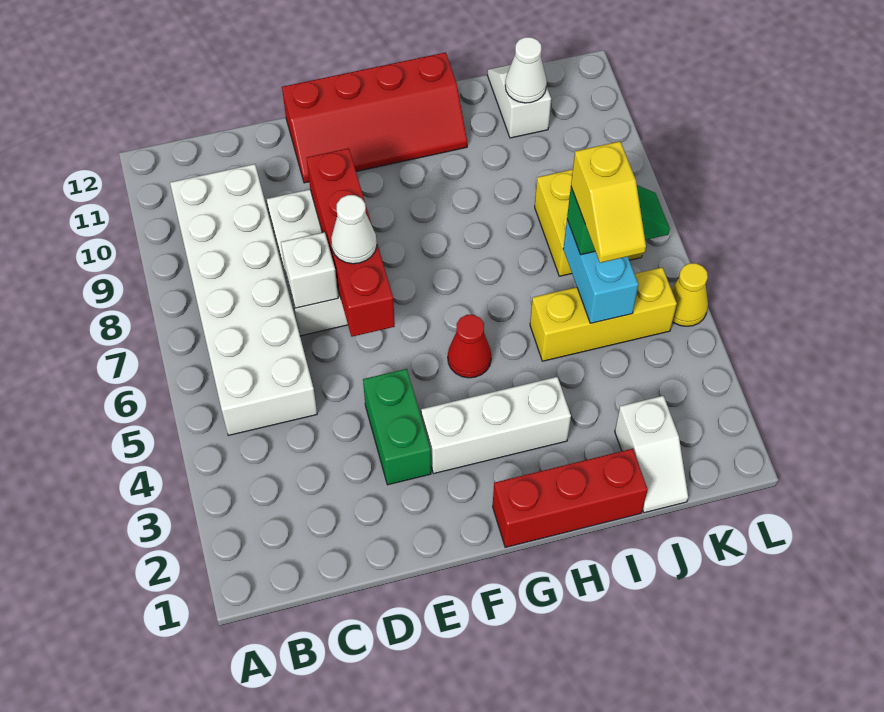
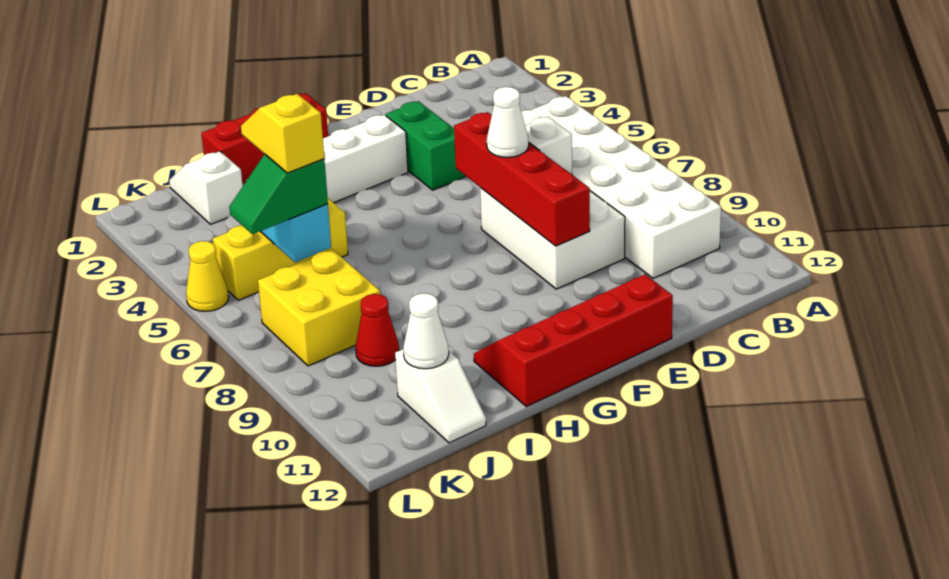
red 1x1 cone [448,315,491,378] -> red 1x1 cone moved to [356,294,399,366]

